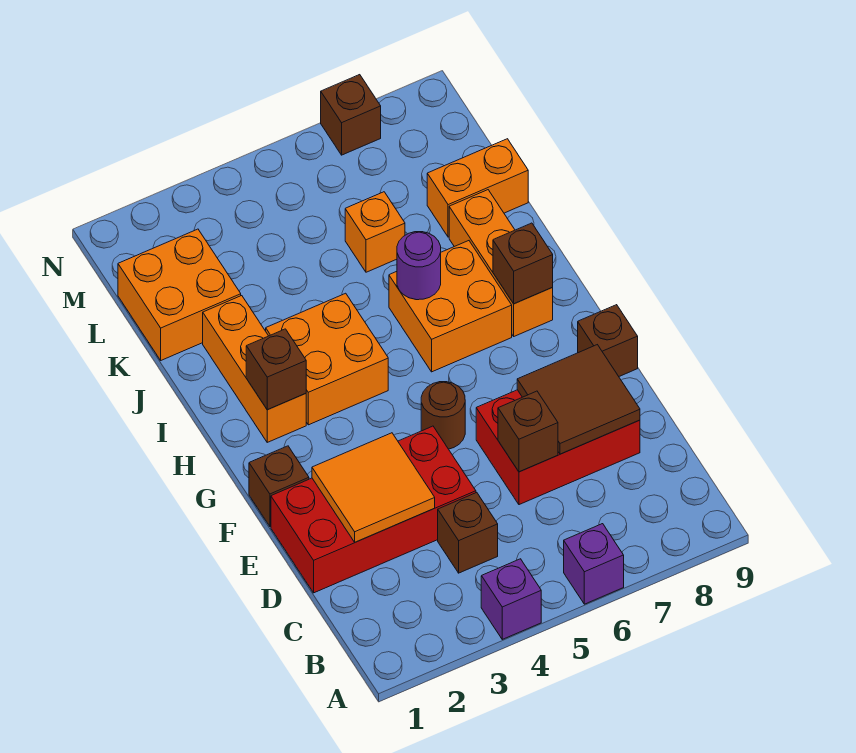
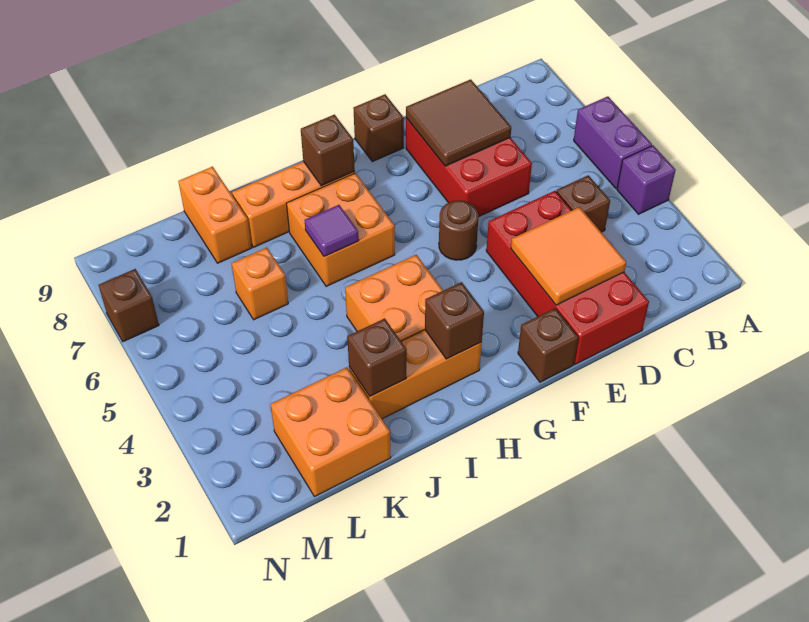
purple 1x1 brick [564,524,624,604] -> purple 1x2 brick [574,96,652,189]
brown 1x1 brick [498,391,558,472] -> brown 1x1 brick moved to [347,318,407,396]
purple 1x1 round brick [397,232,441,300] -> purple 1x1 tile [305,205,359,257]

